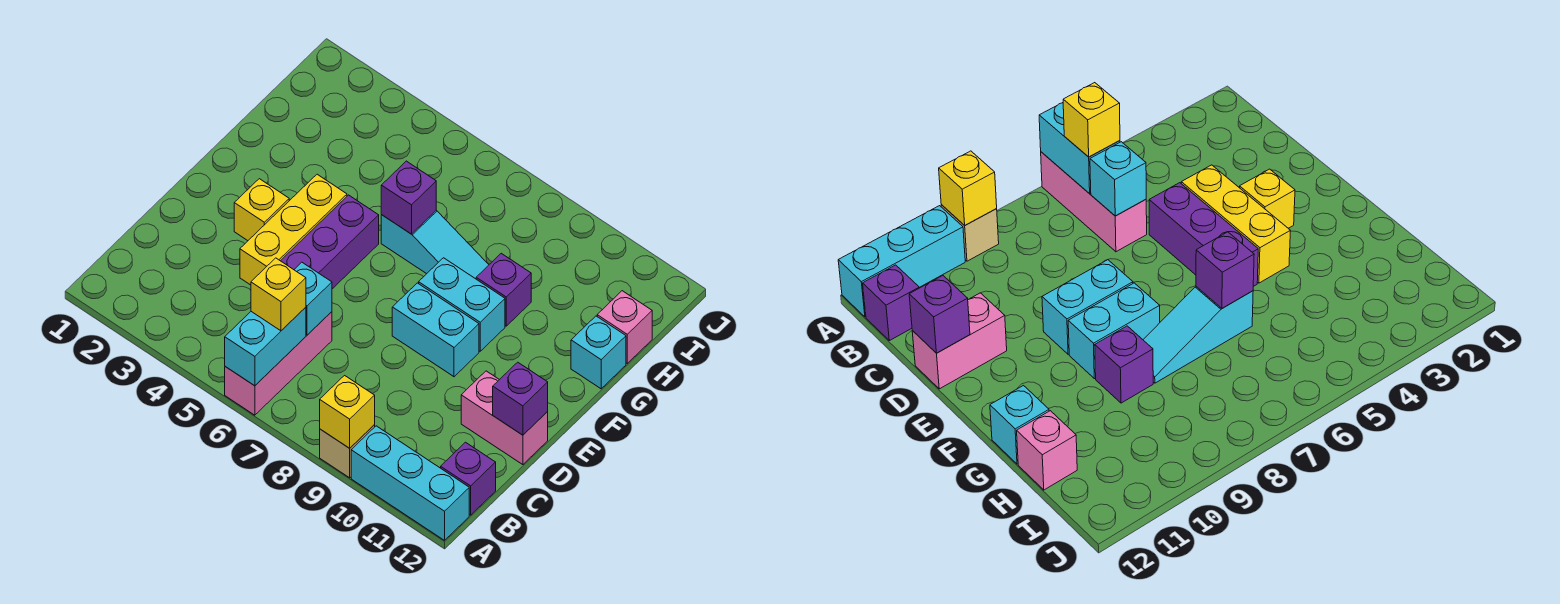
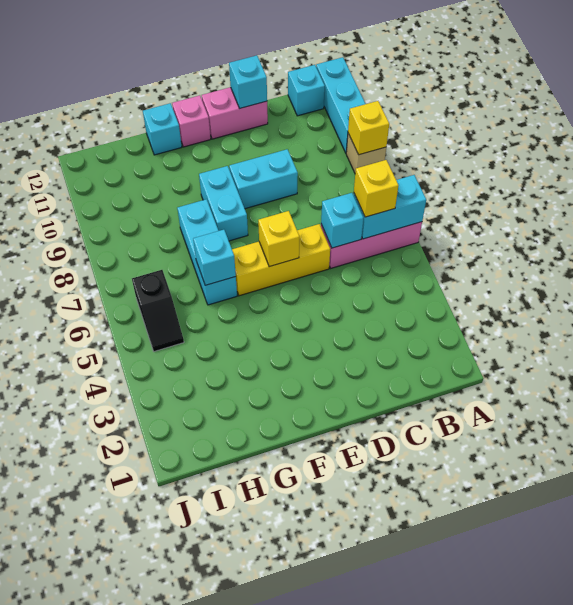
purple 1x1 brick [441,442,496,515] -> cyan 1x1 brick [288,65,325,116]
yellow 1x3 brick [240,174,347,285] -> yellow 1x3 brick moved to [232,224,330,296]
purple 1x3 brick [281,195,379,289] -> none
pink 1x2 brick [461,371,548,465] -> pink 1x2 brick turned to [202,87,268,139]
purple 1x1 brick [493,362,548,435] -> cyan 1x1 brick [229,55,267,108]
yellow 1x1 brick [234,179,289,241] -> yellow 1x1 brick moved to [258,211,299,267]
cyan 1x2 brick [392,283,479,377] -> cyan 1x2 brick turned to [229,149,298,209]
cyan 1x3 slope [381,211,489,279] -> cyan 1x3 brick [177,199,237,305]
purple 1x1 brick [381,161,436,234] -> cyan 1x1 brick [193,230,236,285]
purple 1x1 brick [476,253,531,326] -> none
pink 1x1 brick [597,291,652,363] -> pink 1x1 brick moved to [172,95,211,147]
none -> black 1x2 slope [132,270,184,352]

